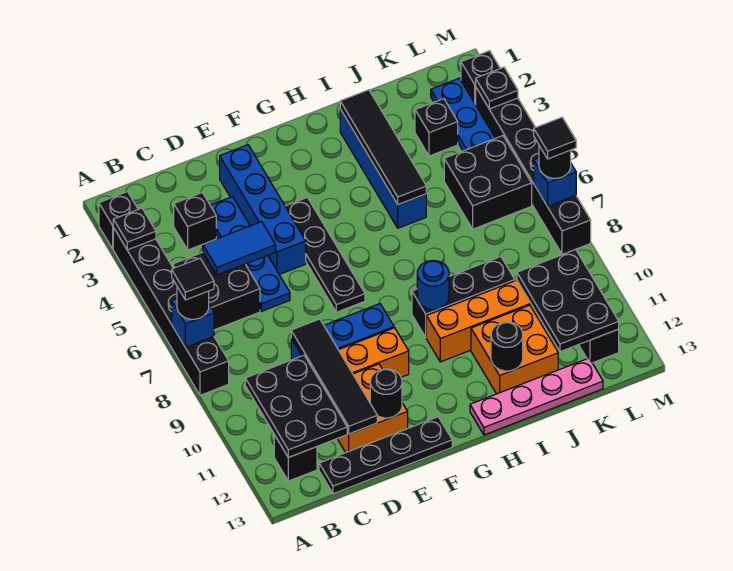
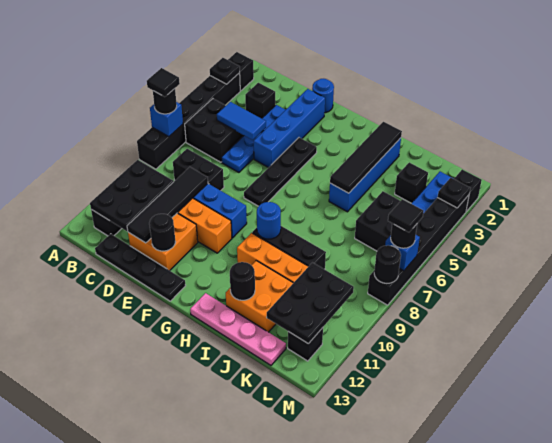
none -> black 1x2 brick [173,149,224,191]
none -> blue 1x1 round brick [312,79,334,113]
none -> black 1x1 round brick [374,245,401,283]

